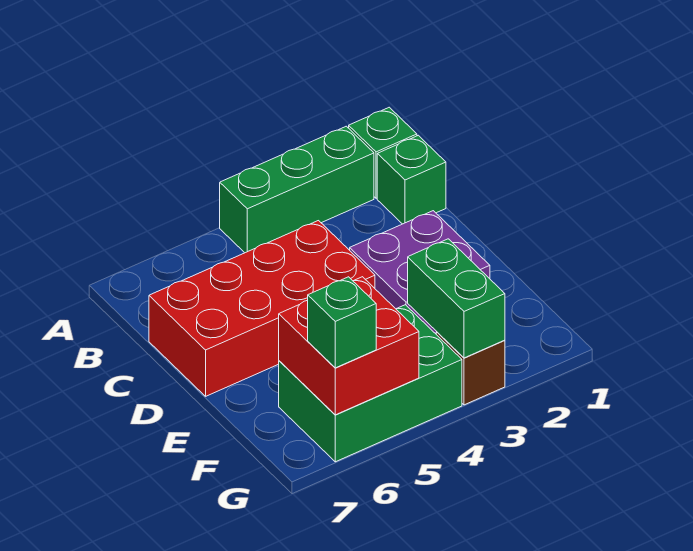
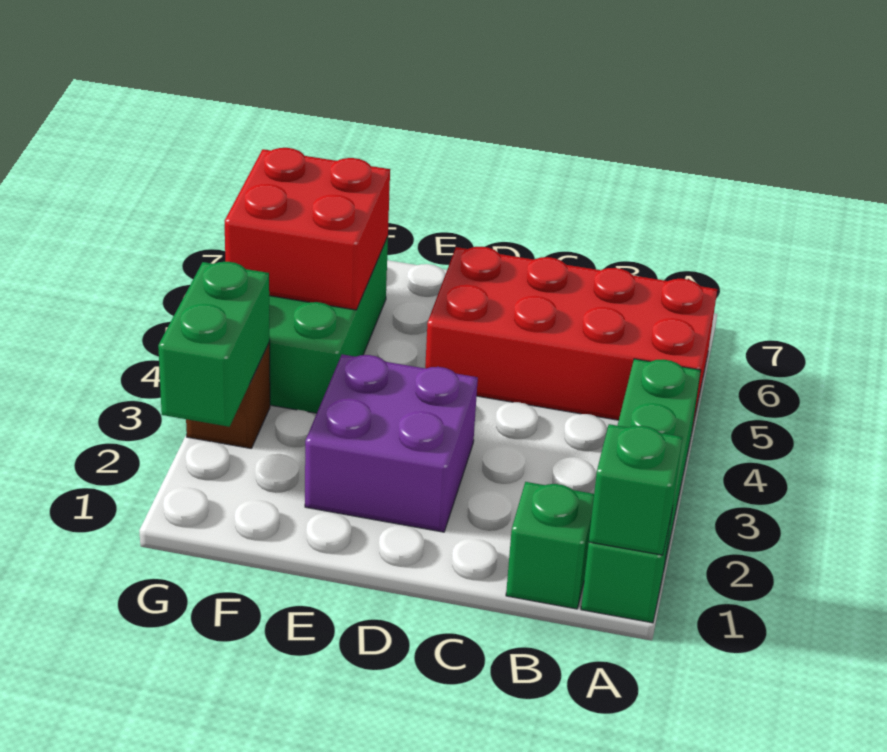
red 2x4 brick [149,221,375,396] -> red 2x4 brick turned to [425,247,717,429]
green 1x2 brick [408,239,505,358] -> green 1x2 brick turned to [158,262,270,427]
green 1x1 brick [308,277,376,368] -> green 1x1 brick moved to [589,424,683,555]

